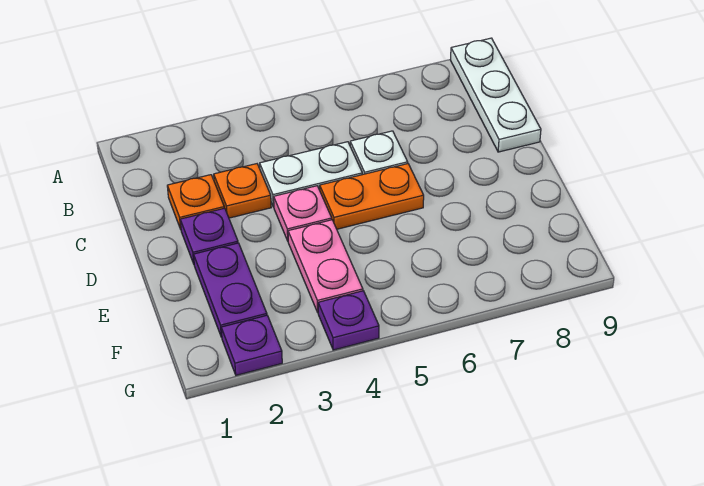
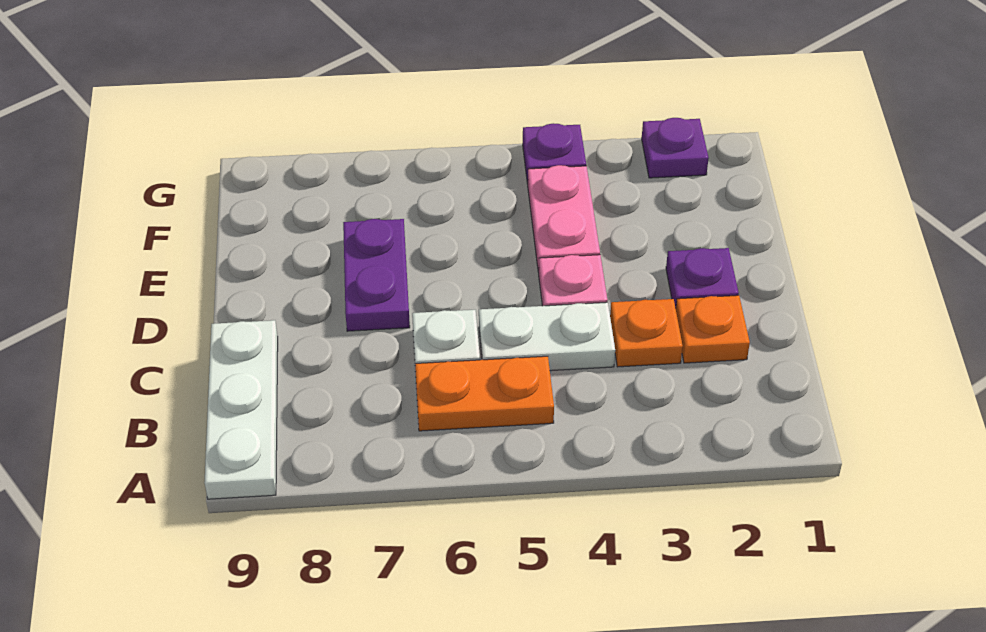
orange 1x2 plate [320,164,424,229] -> orange 1x2 plate moved to [415,356,554,431]
purple 1x2 plate [194,243,267,337] -> purple 1x2 plate moved to [343,219,410,331]

